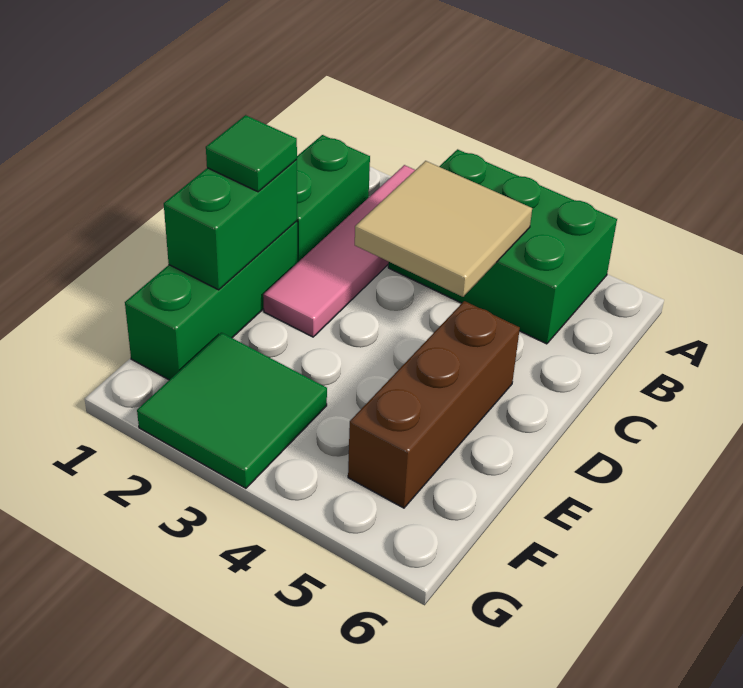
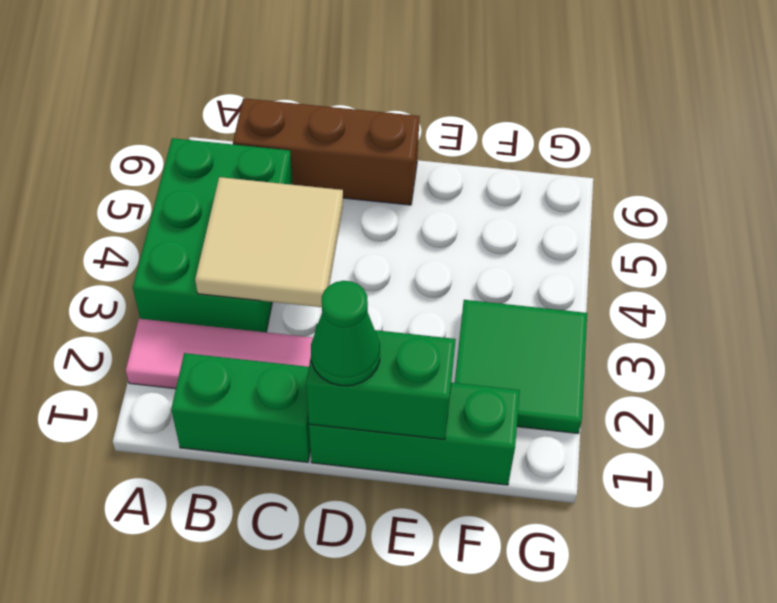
green 1x1 tile [206,115,297,192] -> green 1x1 cone [311,281,380,386]
brown 1x3 brick [348,301,520,508] -> brown 1x3 brick moved to [233,98,420,205]

